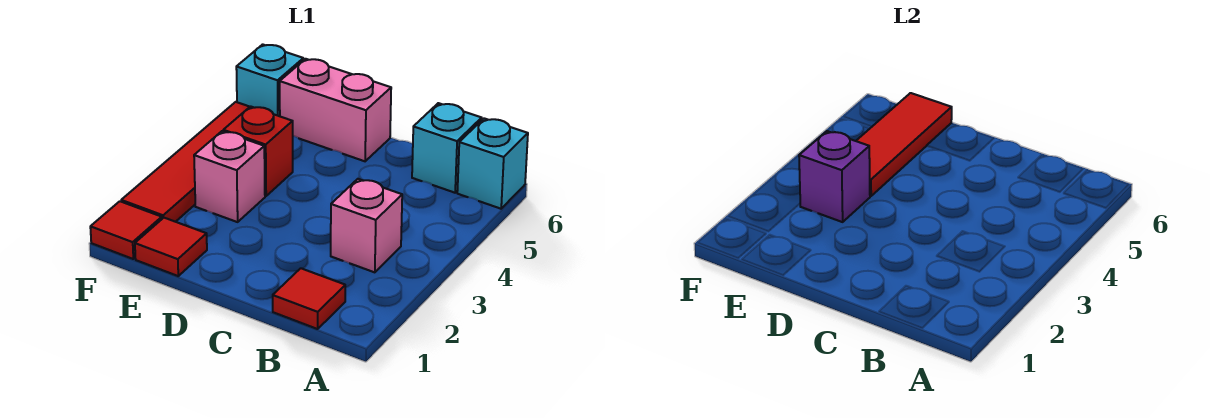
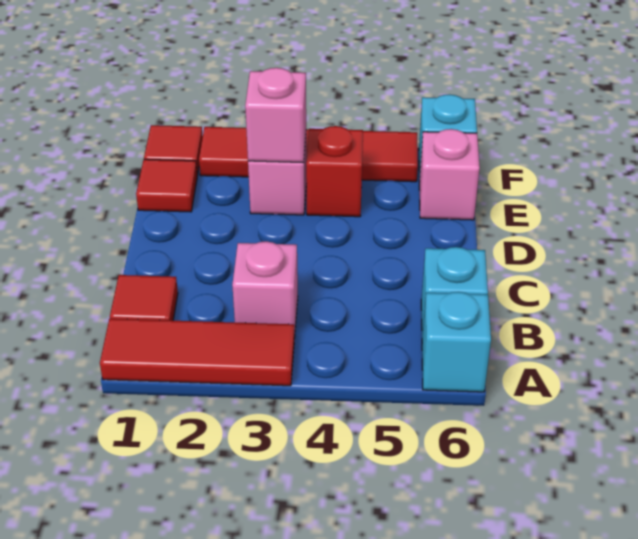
pink 1x2 brick [280,59,391,161] -> pink 1x1 brick [419,129,480,220]
purple 1x1 brick [799,131,870,222] -> pink 1x1 brick [245,68,306,163]
red 1x3 tile [856,93,952,196] -> red 1x3 tile moved to [100,319,294,386]

